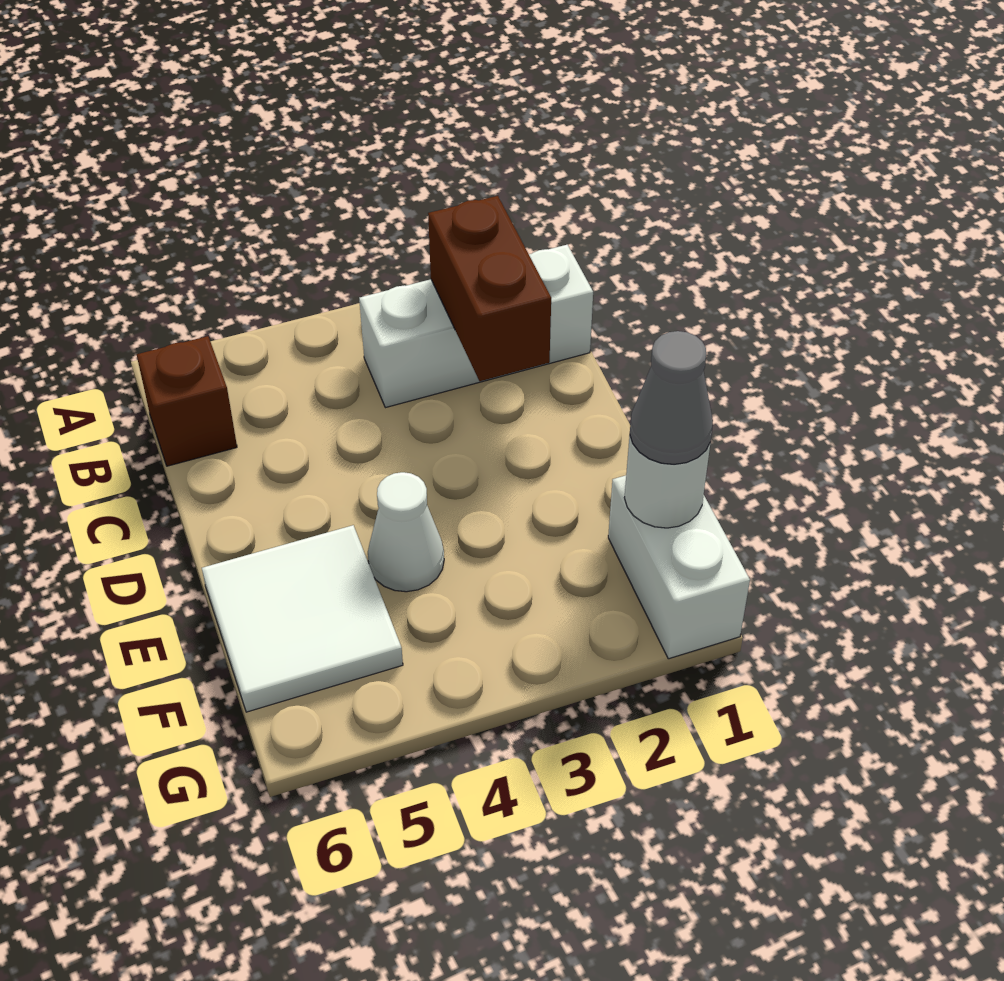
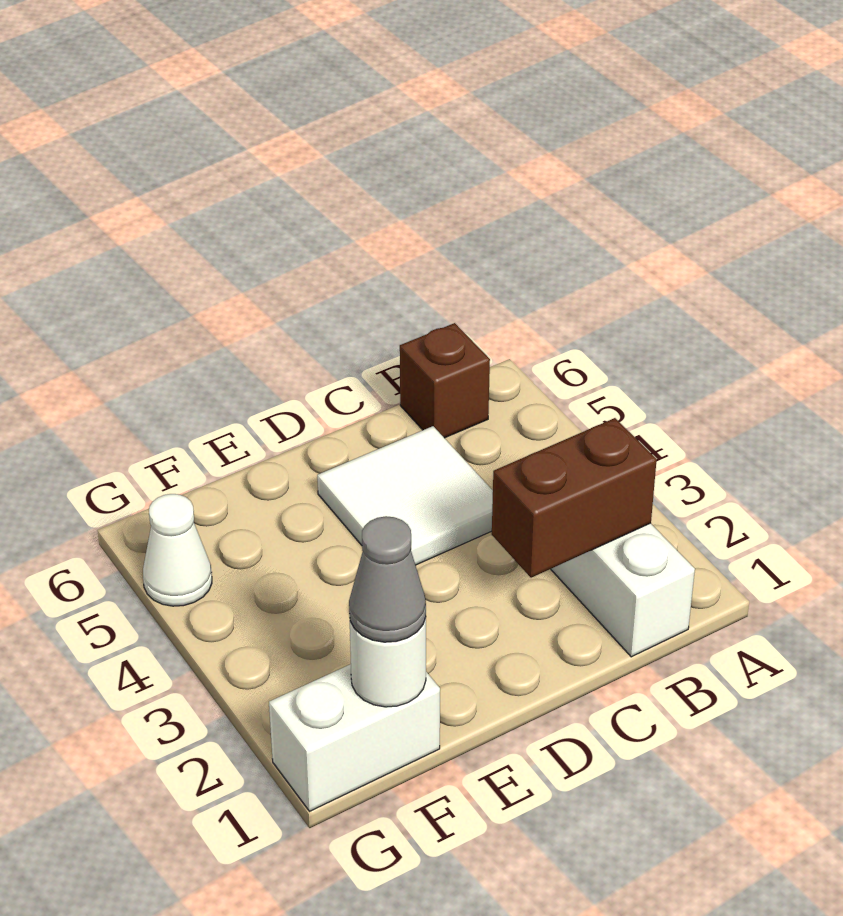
white 1x1 cone [368,472,444,592] -> white 1x1 cone moved to [143,494,212,606]
white 2x2 tile [202,525,403,712] -> white 2x2 tile moved to [317,426,493,565]

